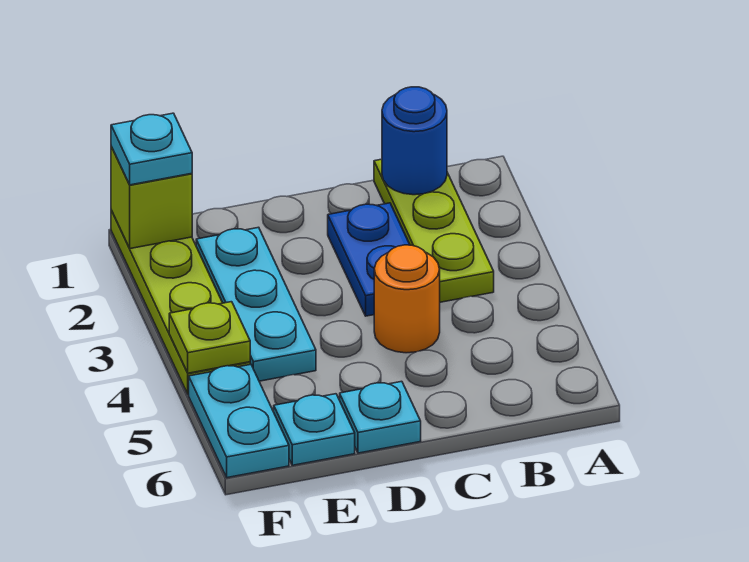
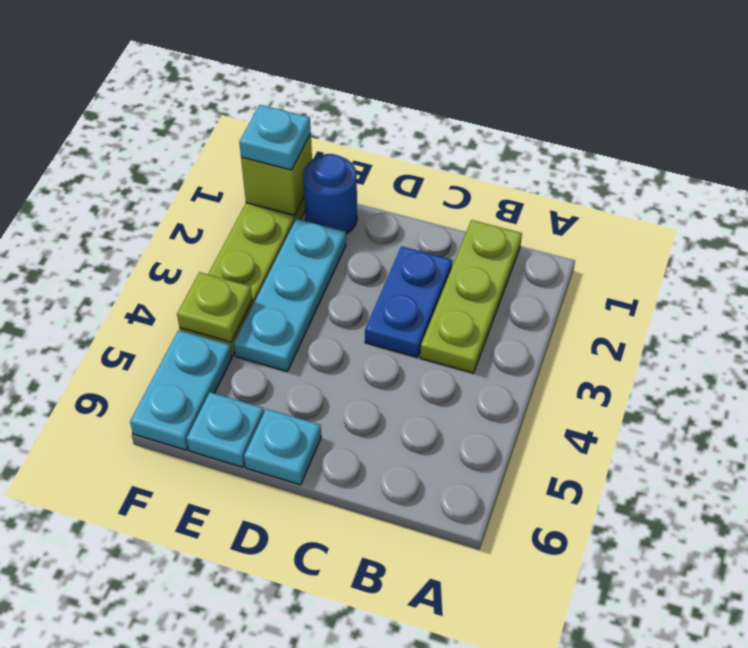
blue 1x1 round brick [382,87,447,195] -> blue 1x1 round brick moved to [303,154,357,234]
orange 1x1 round brick [374,245,440,353] -> none

